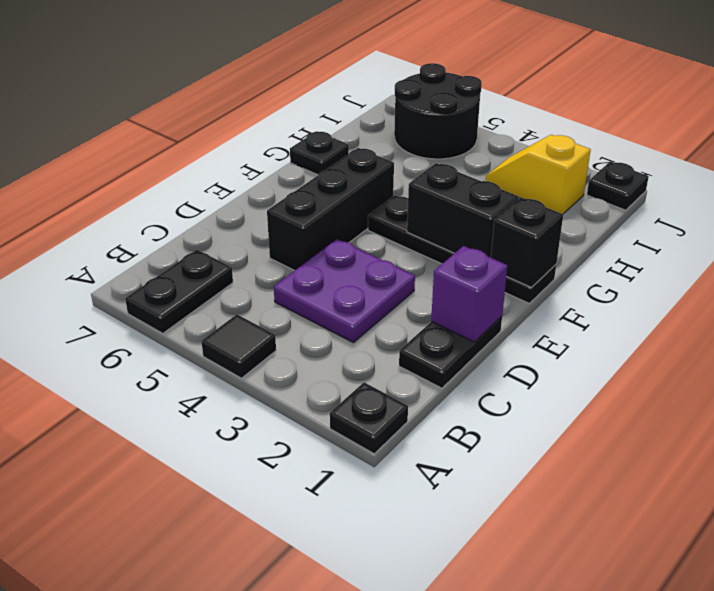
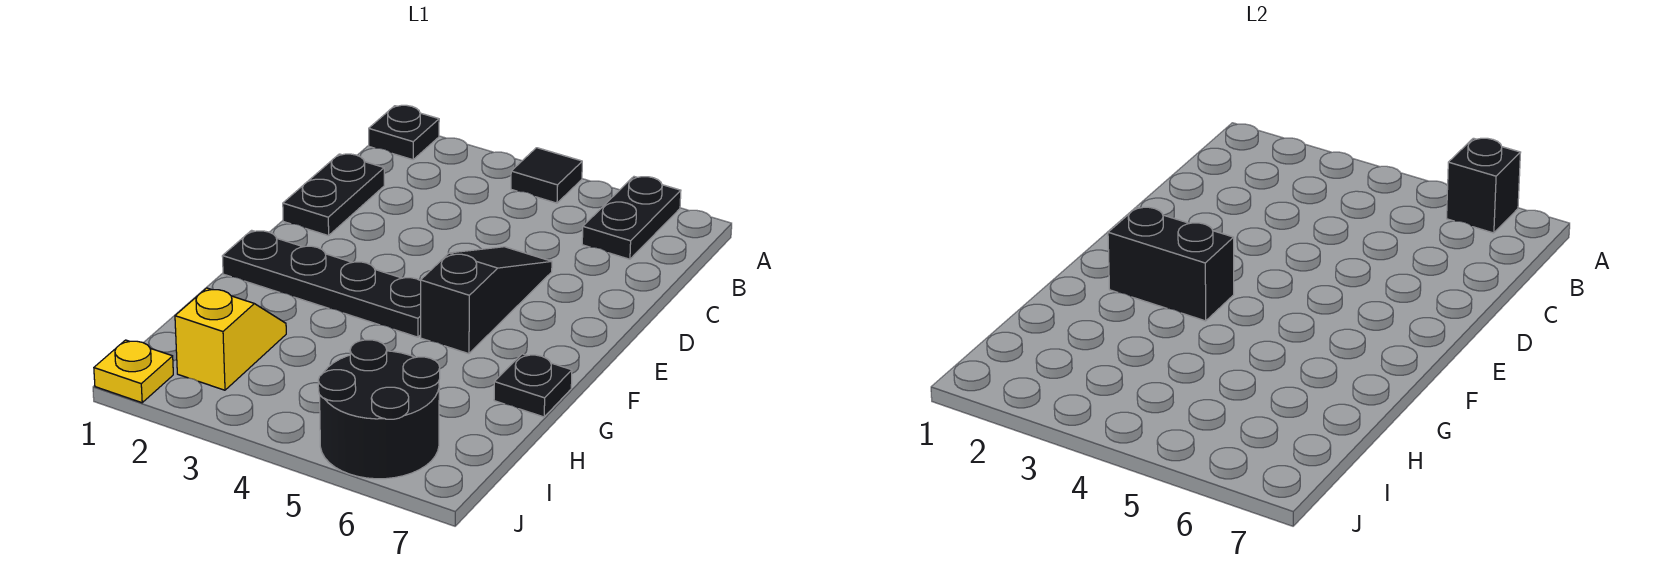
purple 2x2 plate [274,239,415,343] -> none
purple 1x1 brick [431,246,508,342] -> none
black 1x3 brick [267,148,394,271] -> black 1x3 slope [421,247,552,354]
black 1x1 brick [491,197,563,287] -> black 1x1 brick moved to [1447,138,1521,233]
yellow 1x2 slope [486,135,591,214] -> yellow 1x2 slope turned to [175,288,286,390]
black 1x1 plate [587,162,649,210] -> yellow 1x1 plate [94,340,173,403]

